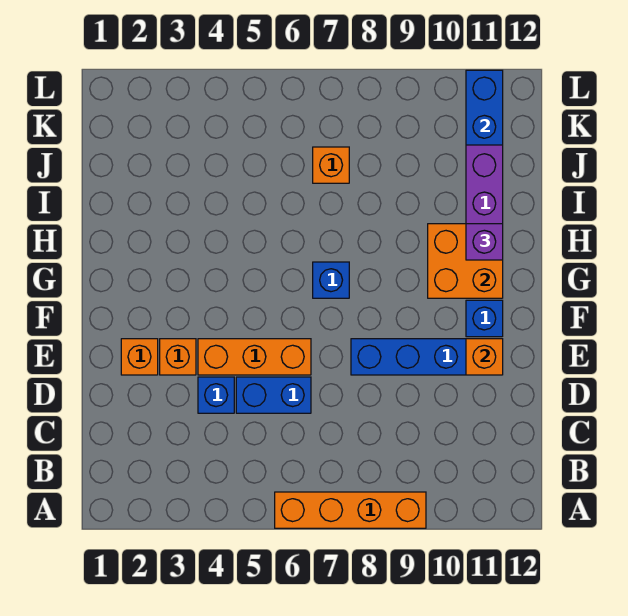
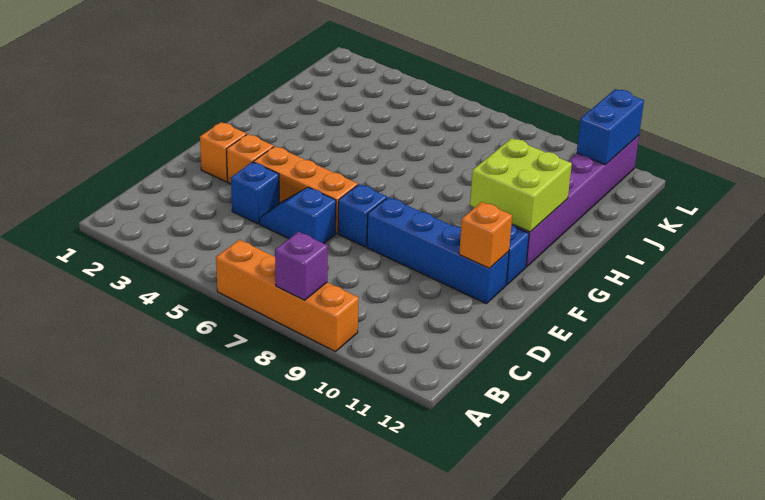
blue 1x2 brick [236,377,311,413] -> blue 1x2 slope [259,187,336,243]
blue 1x1 brick [313,262,349,298] -> blue 1x1 brick moved to [338,184,387,247]
orange 2x2 brick [428,224,503,298] -> lime 2x2 brick [470,138,572,232]
purple 1x1 brick [466,224,503,260] -> purple 1x1 brick moved to [275,232,328,300]
orange 1x1 brick [313,147,349,183] -> none

